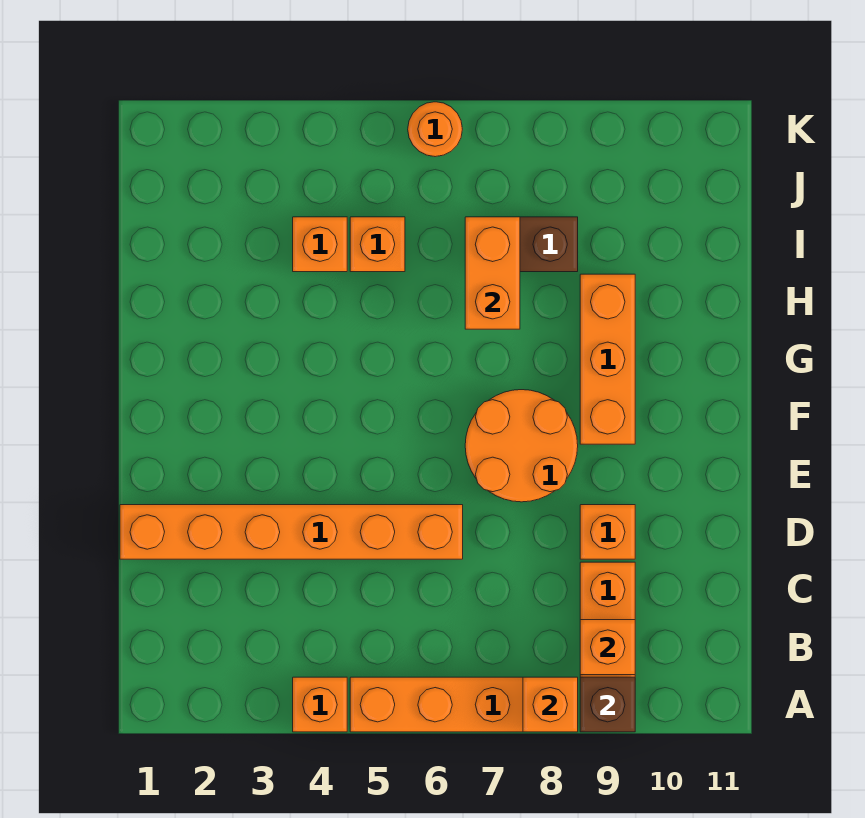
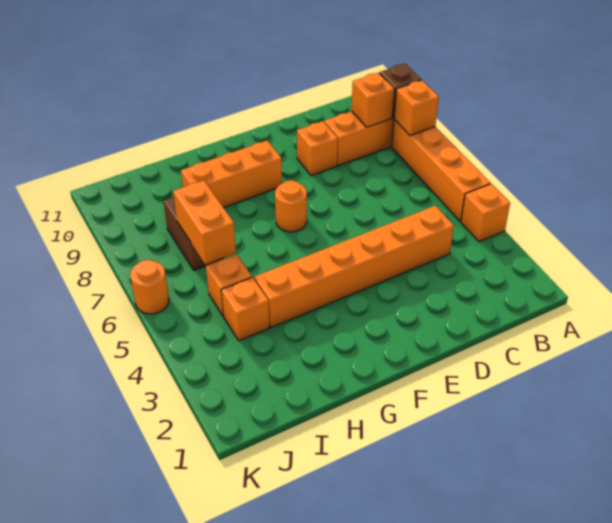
orange 1x6 brick [120,505,463,559] -> orange 1x6 brick turned to [254,206,454,328]
orange 2x2 round brick [465,390,578,502] -> orange 1x1 round brick [275,180,307,232]
orange 1x2 brick [465,217,520,329] -> orange 1x2 brick turned to [173,180,236,264]

